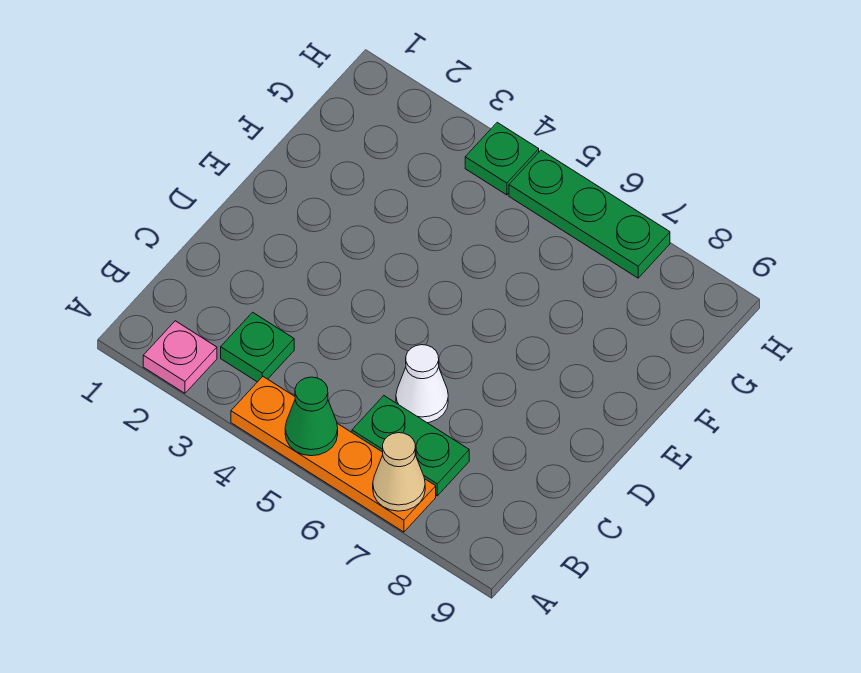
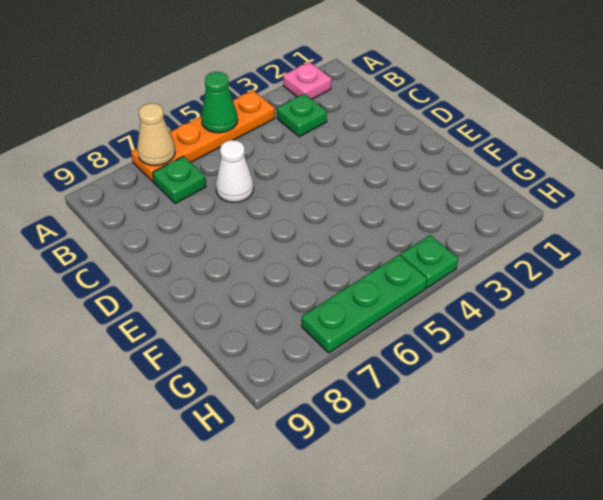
green 1x2 plate [352,396,469,496] -> green 1x1 plate [153,156,206,204]

